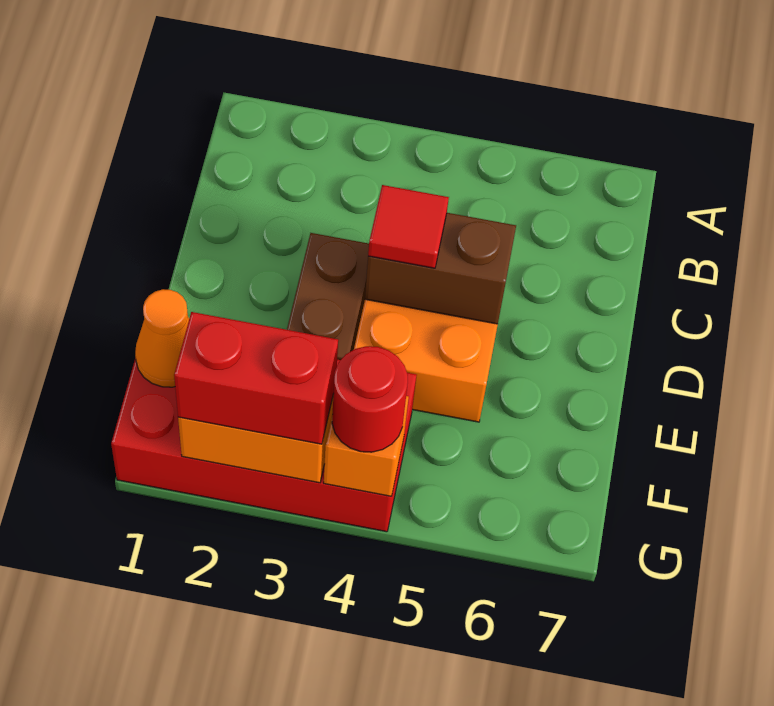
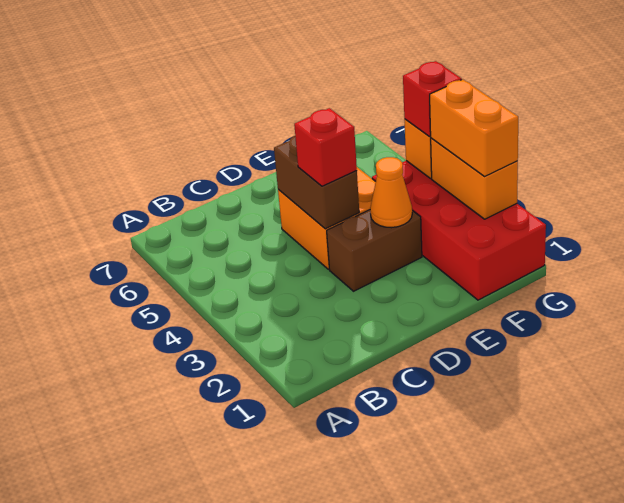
red 1x1 tile [368,185,449,268] -> red 1x1 brick [294,108,357,186]
orange 1x1 cone [135,289,189,387] -> orange 1x1 cone moved to [370,157,412,228]
red 1x2 brick [174,312,338,444] -> orange 1x2 brick [430,79,518,176]
red 1x1 round brick [332,346,408,452] -> red 1x1 brick [403,61,462,136]

